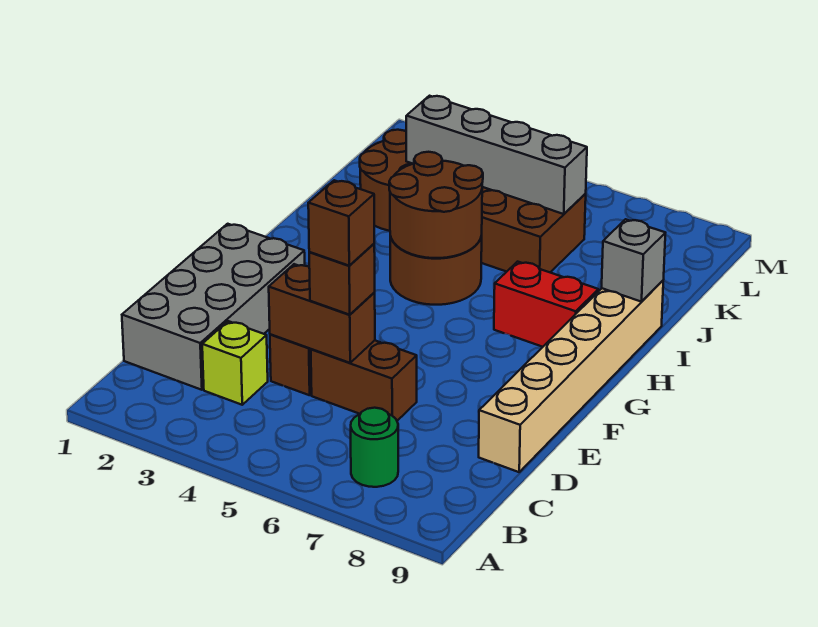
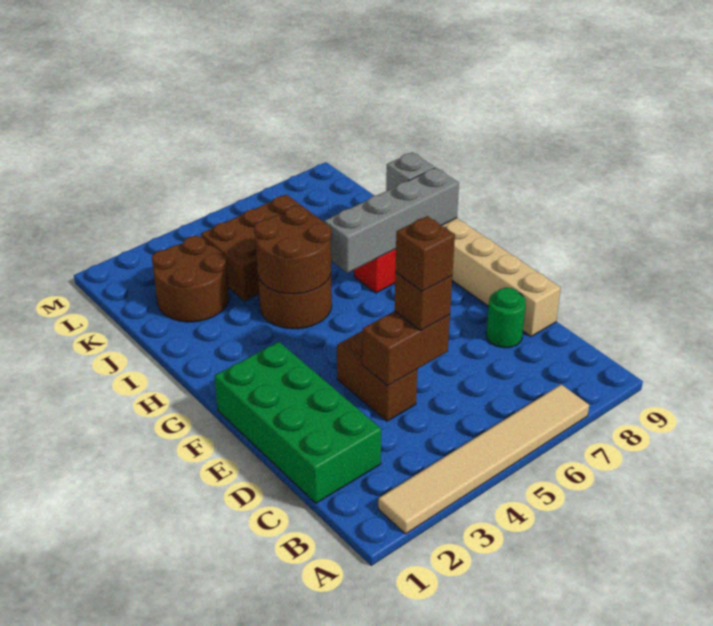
none -> tan 1x6 tile [378,384,589,534]
green 1x1 round brick [351,408,398,487] -> green 1x1 round brick moved to [486,288,526,348]
grey 2x4 brick [122,224,305,390] -> green 2x4 brick [215,342,381,503]
lime 1x1 brick [202,321,268,405] -> none
brown 1x2 brick [311,340,417,421] -> none
grey 1x4 brick [406,96,587,214] -> grey 1x4 brick moved to [325,168,459,273]

